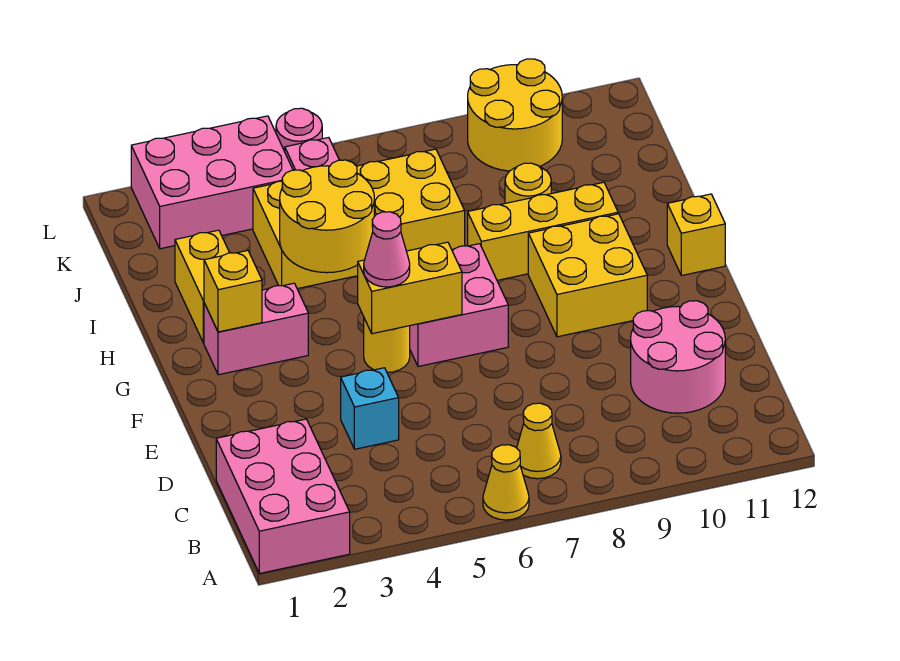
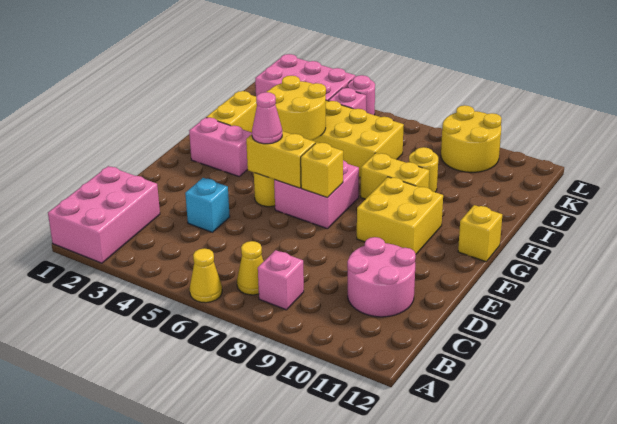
none -> pink 1x1 brick [258,250,304,310]
yellow 1x1 brick [204,250,262,332] -> yellow 1x1 brick moved to [301,142,343,198]
yellow 1x3 brick [468,182,618,280] -> yellow 1x2 brick [361,153,429,199]

